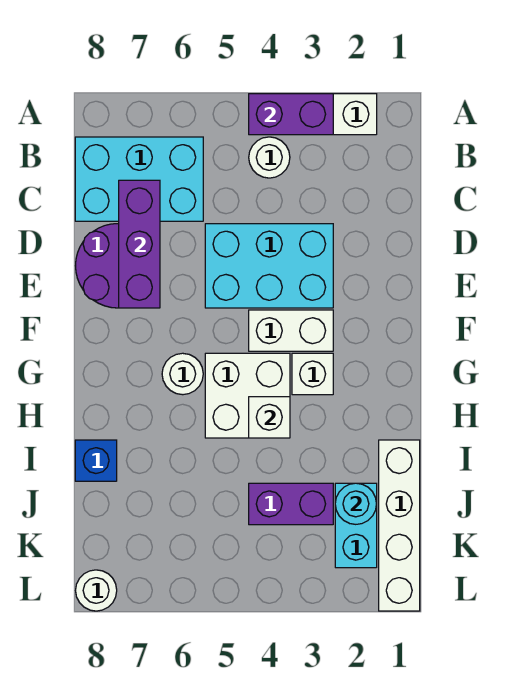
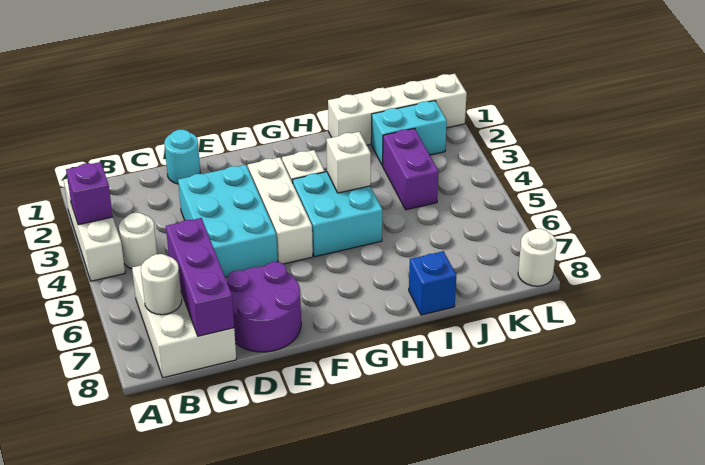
purple 1x2 brick [249,94,333,135] -> purple 1x1 brick [66,162,113,225]
cyan 2x3 brick [75,137,203,221] -> white 2x3 brick [132,265,236,378]
purple 1x3 brick [119,180,160,308] -> purple 1x3 brick turned to [166,218,234,336]
white 1x2 brick [249,310,333,351] -> white 1x3 brick [248,157,313,264]
white 2x2 brick [205,353,290,438] -> cyan 2x2 brick [293,172,382,257]
white 1x1 round brick [162,353,203,395] -> white 1x1 round brick moved to [141,254,182,315]
cyan 1x1 round brick [335,483,376,524] -> cyan 1x1 round brick moved to [164,130,200,184]

